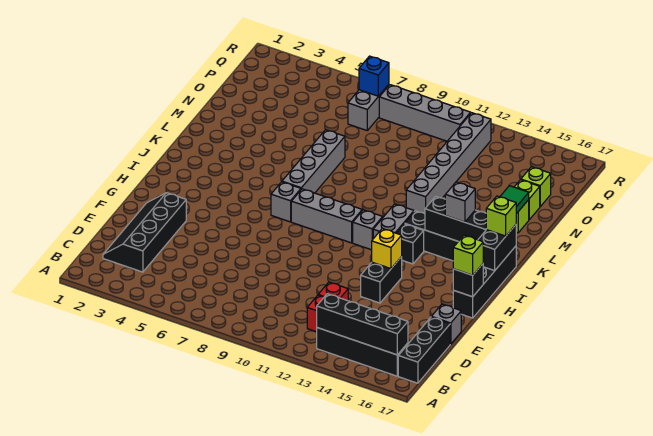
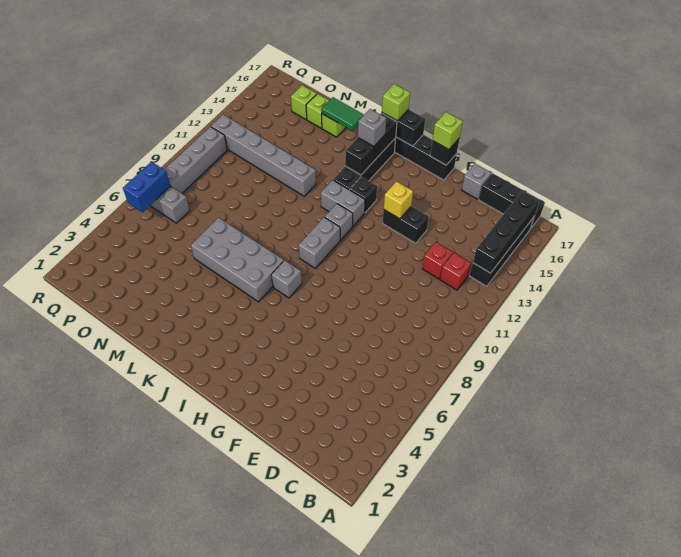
black 2x4 slope [103,193,186,272] -> none
grey 1x3 brick [291,189,362,243] -> grey 1x2 brick [299,217,340,268]
grey 1x4 brick [282,130,345,193] -> grey 2x4 brick [191,217,284,302]
blue 1x1 brick [359,56,389,96] -> blue 1x2 brick [123,162,170,212]

